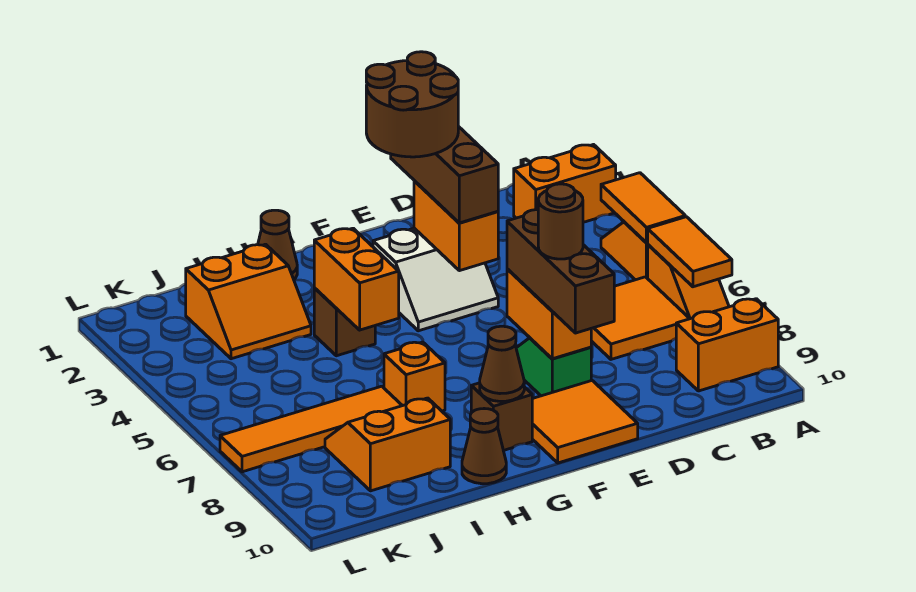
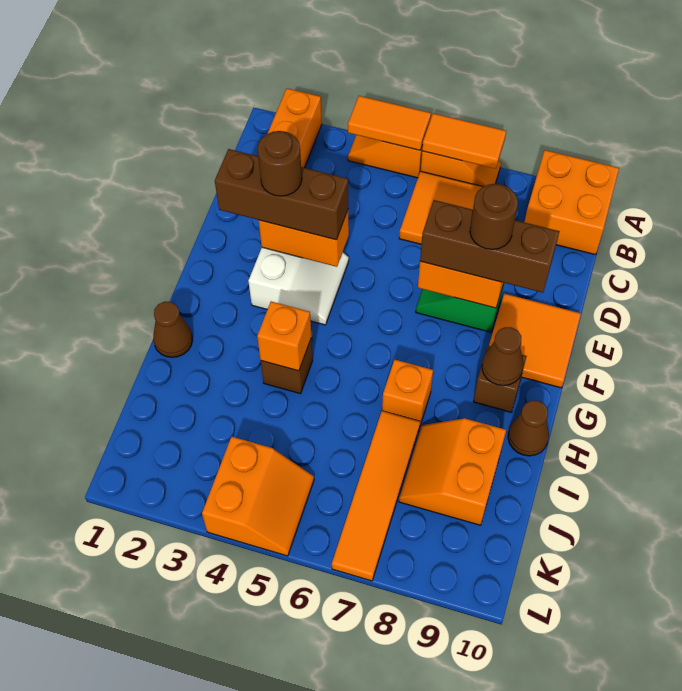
orange 1x2 brick [676,299,778,391] -> orange 2x2 brick [525,150,619,255]
brown 2x2 round brick [366,52,458,157] -> brown 1x1 round brick [258,131,302,196]
orange 1x2 brick [314,228,399,330] -> orange 1x1 brick [257,301,311,371]
orange 2x2 slope [186,244,311,359] -> orange 2x2 slope moved to [202,437,314,556]

